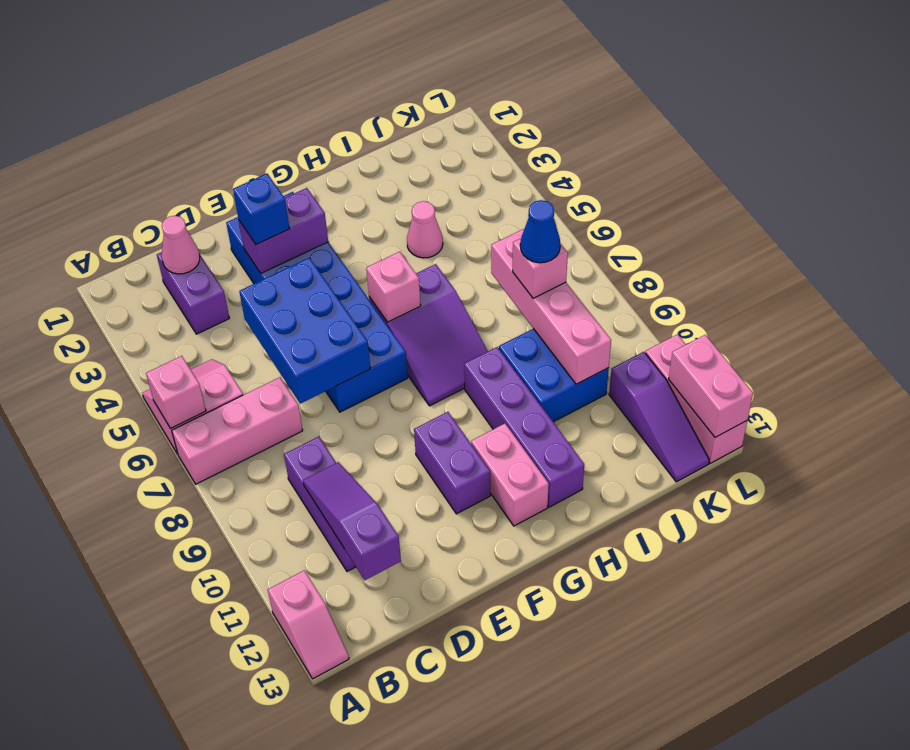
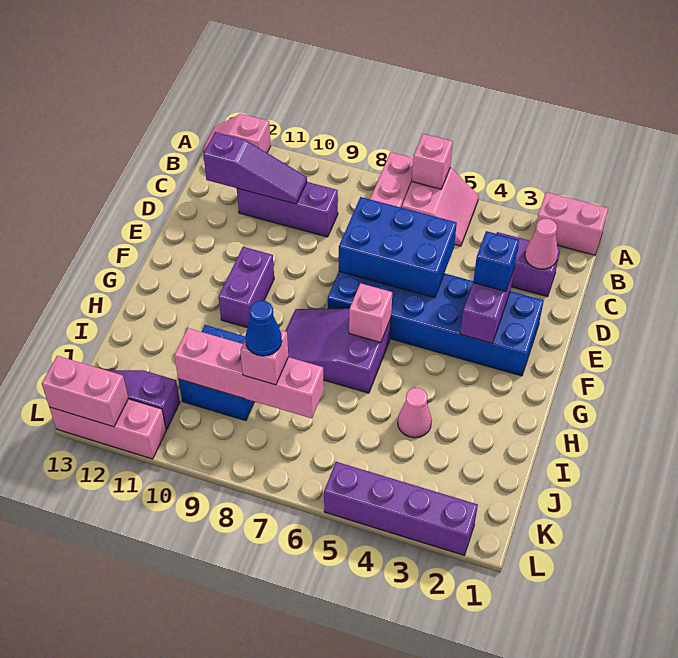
purple 1x2 brick [414,412,490,514] -> purple 1x2 brick turned to [219,247,274,328]
pink 1x2 brick [471,424,549,526] -> pink 1x2 brick moved to [535,192,608,255]
purple 1x4 brick [464,347,584,507] -> purple 1x4 brick moved to [324,462,478,555]

